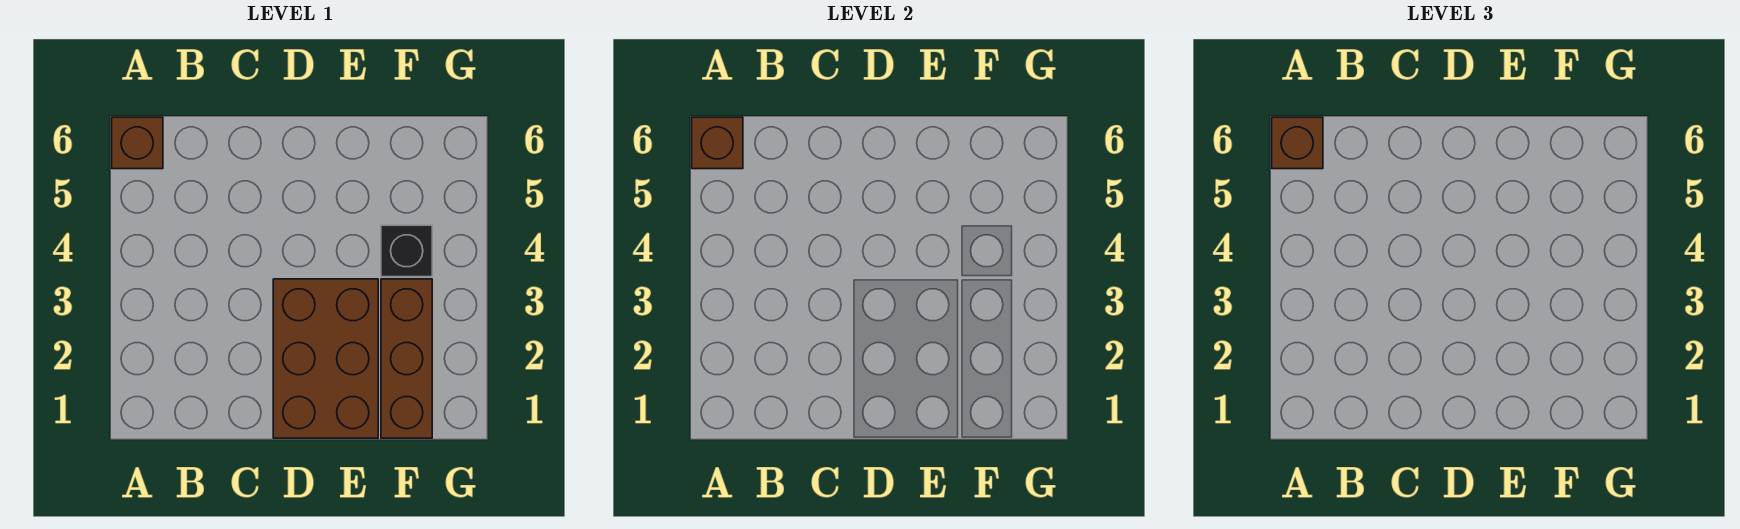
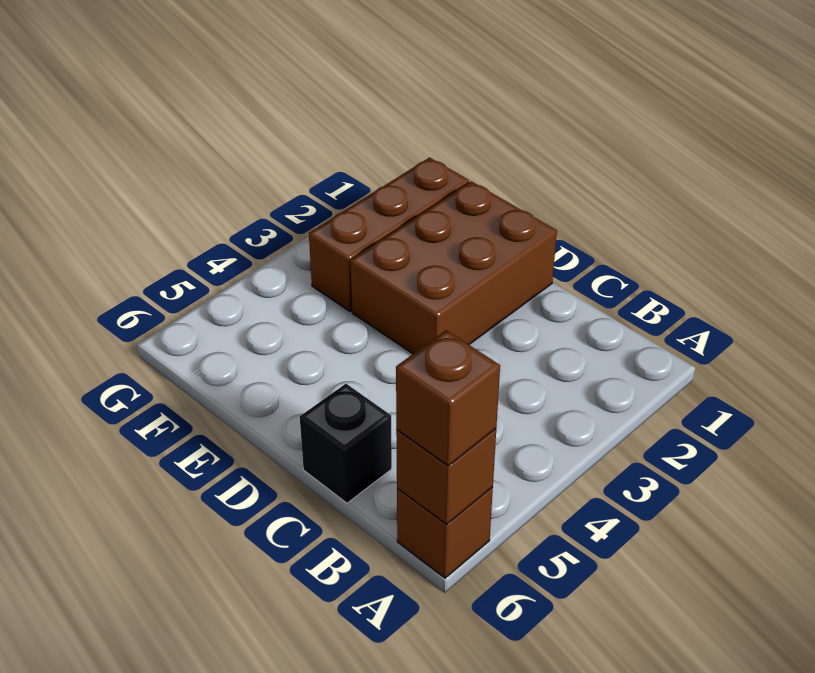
black 1x1 brick [381,225,432,277] -> black 1x1 brick moved to [300,384,392,503]

